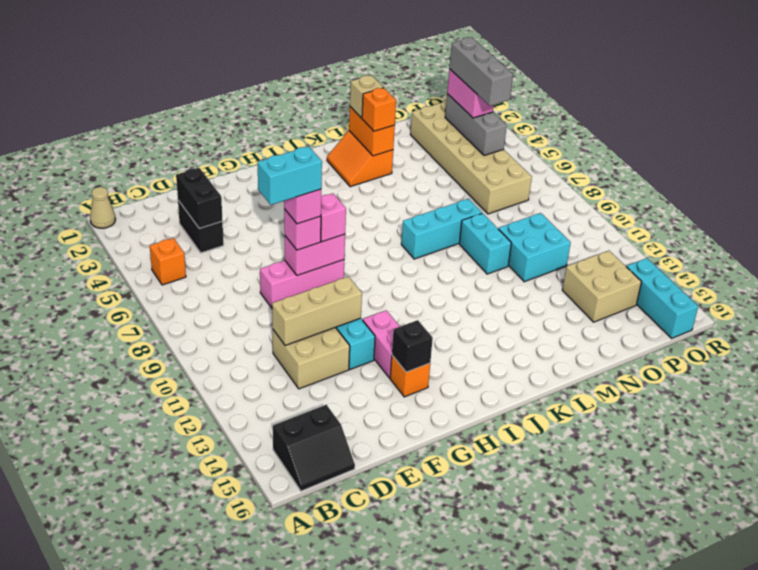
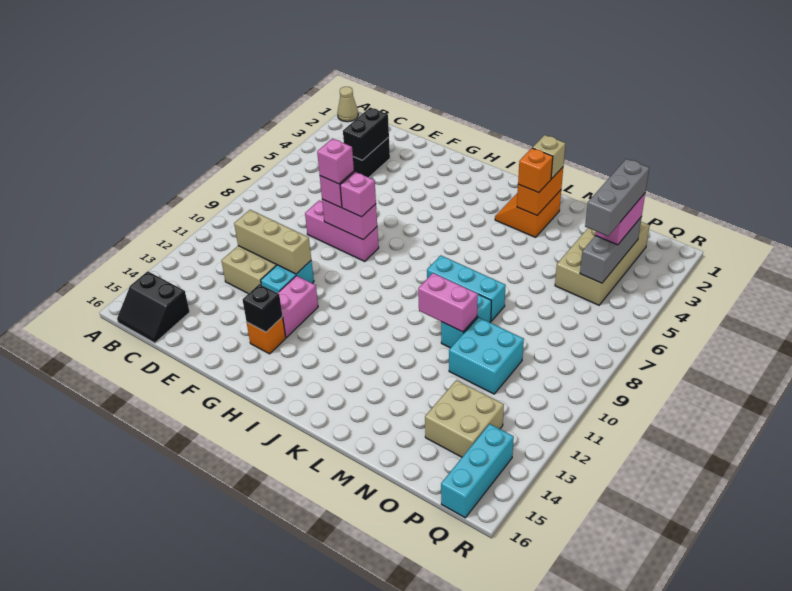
orange 1x1 brick [150,238,186,285] -> none
cyan 1x2 brick [258,146,322,205] -> none
none -> pink 1x2 brick [418,273,478,332]
tan 2x6 brick [410,100,532,214] -> tan 2x4 brick [555,222,650,305]

